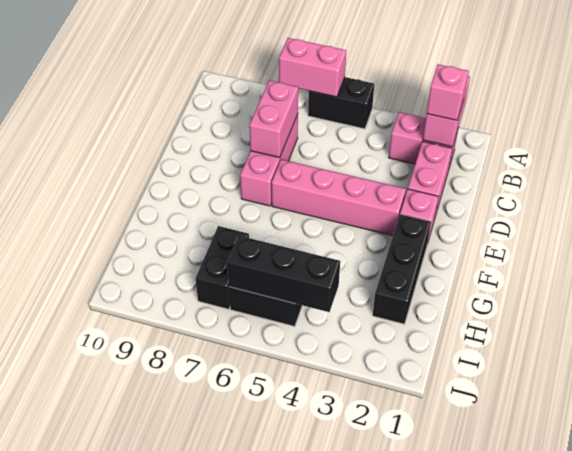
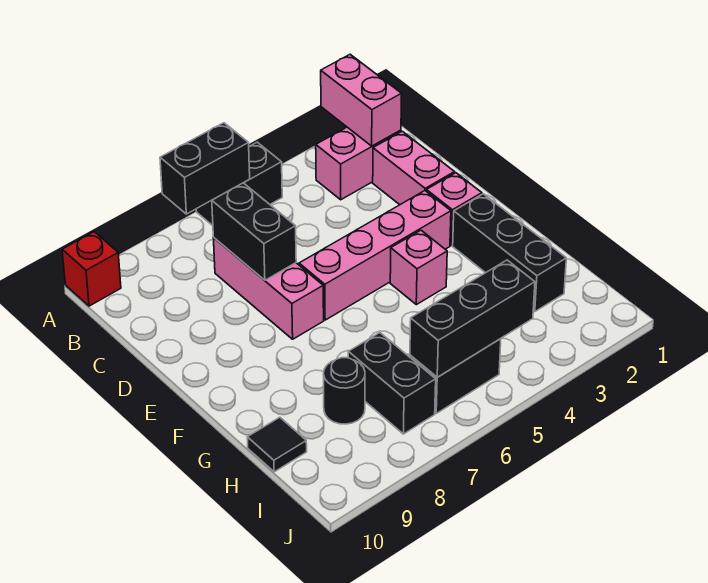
pink 1x2 brick [279,38,346,97] -> black 1x2 brick [160,123,250,214]
none -> red 1x1 brick [62,232,121,306]
pink 1x1 brick [427,64,469,120] -> pink 1x1 brick moved to [390,230,447,305]
pink 1x2 brick [249,81,298,158] -> black 1x2 brick [212,183,296,280]
none -> black 1x1 round brick [324,358,365,424]
none -> black 1x1 tile [247,417,307,472]

